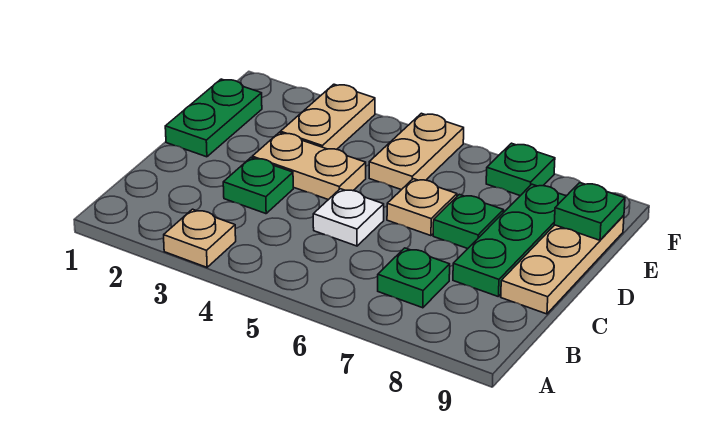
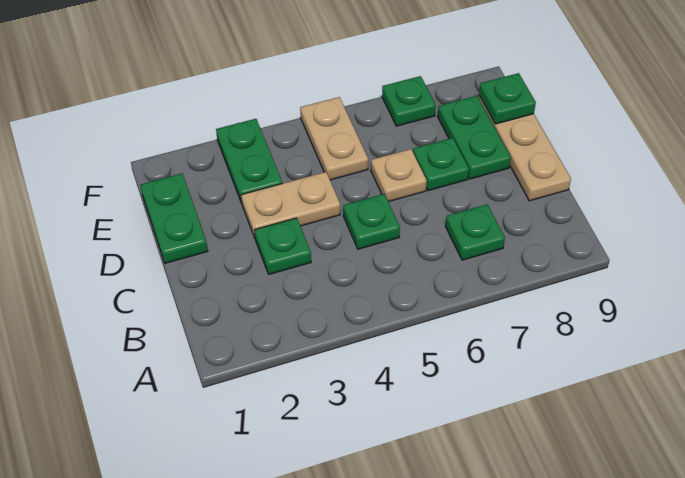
tan 1x1 plate [164,209,236,267] -> none
white 1x1 plate [313,189,384,246] -> green 1x1 plate [343,194,400,249]
green 1x3 plate [453,184,566,297] -> green 1x2 plate [438,96,511,179]
tan 1x2 plate [280,84,375,149] -> green 1x2 plate [216,119,282,203]

